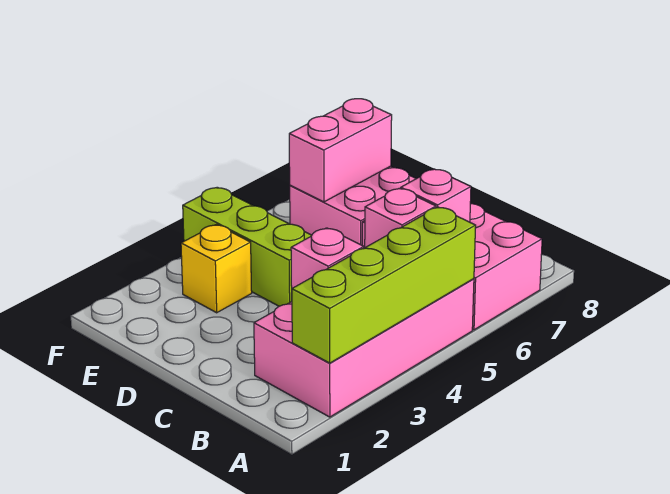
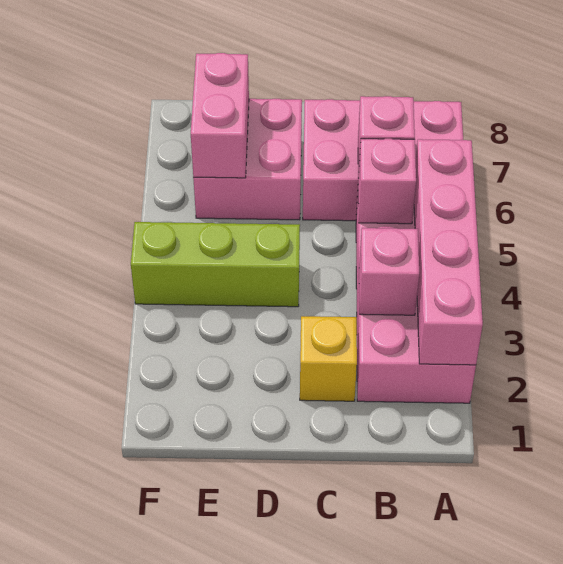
lime 1x4 brick [292,207,476,363] -> pink 1x4 brick [414,139,483,365]
yellow 1x1 brick [181,224,252,313] -> yellow 1x1 brick moved to [300,316,357,401]

